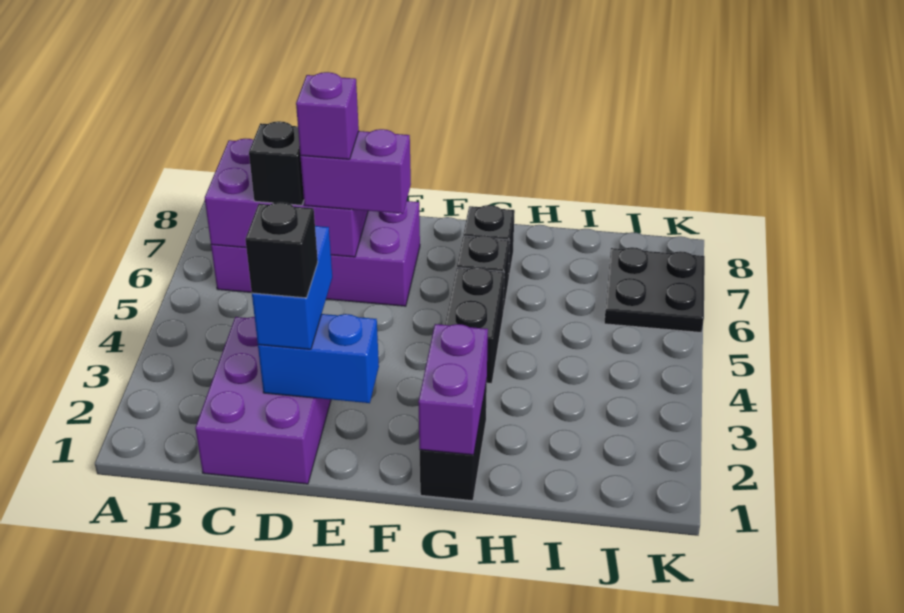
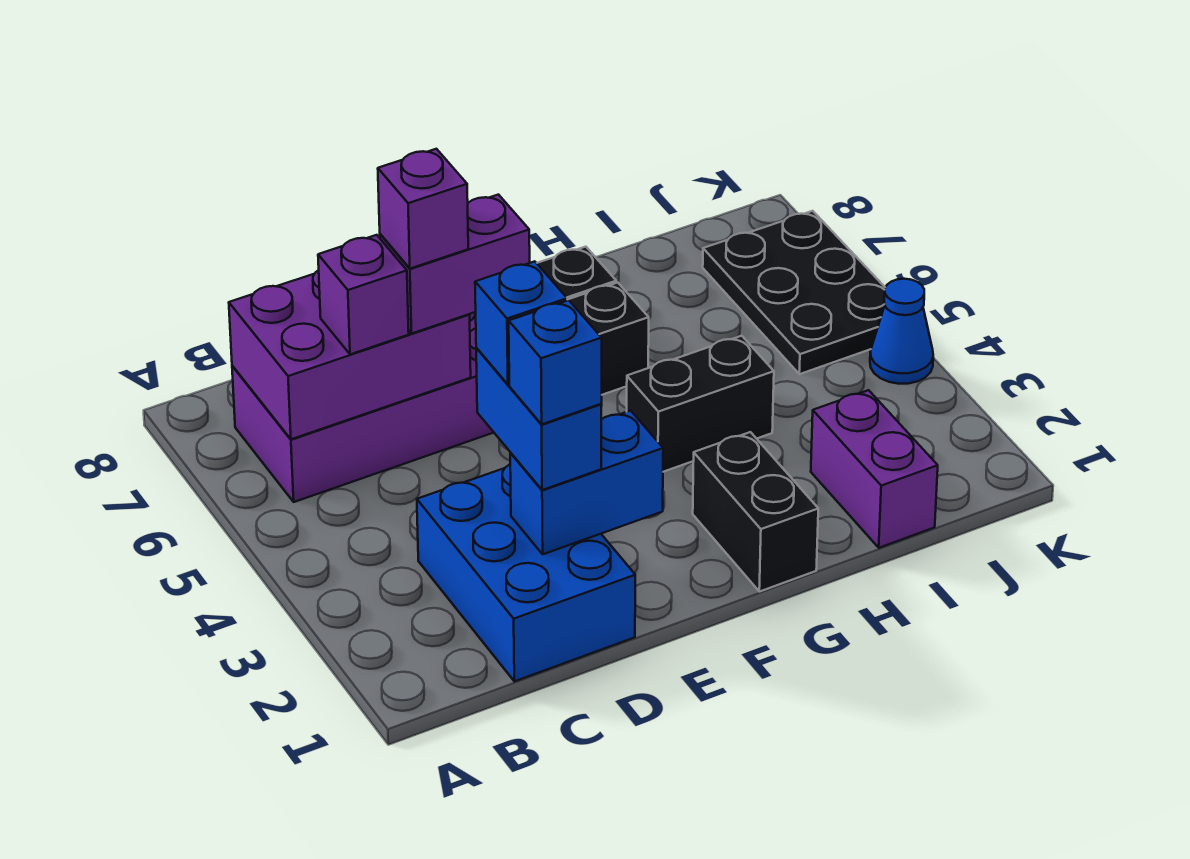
purple 2x3 brick [195,317,331,484] -> blue 2x3 brick [417,464,635,681]
black 1x1 brick [249,121,304,205] -> purple 1x1 brick [318,235,409,354]
black 1x1 brick [245,202,318,298] -> blue 1x1 brick [509,300,602,424]
none -> blue 1x1 brick [475,261,567,384]
purple 1x2 brick [418,324,488,455] -> purple 1x2 brick moved to [811,390,938,548]
black 1x2 brick [445,267,504,384] -> black 1x2 brick turned to [627,336,774,472]
black 2x2 plate [604,247,705,333] -> black 2x3 plate [703,211,885,374]
none -> blue 1x1 cone [870,279,933,384]

